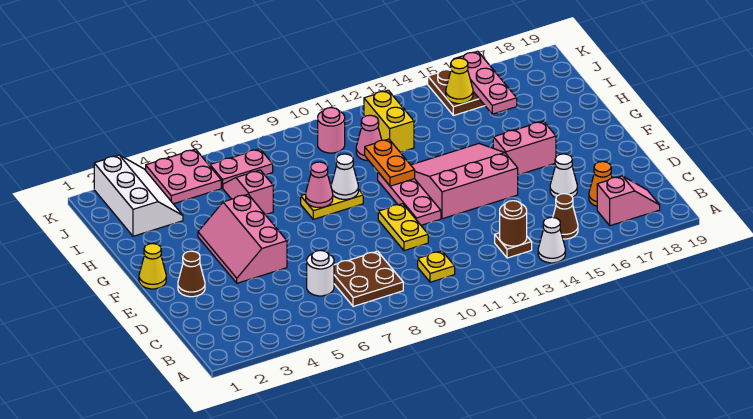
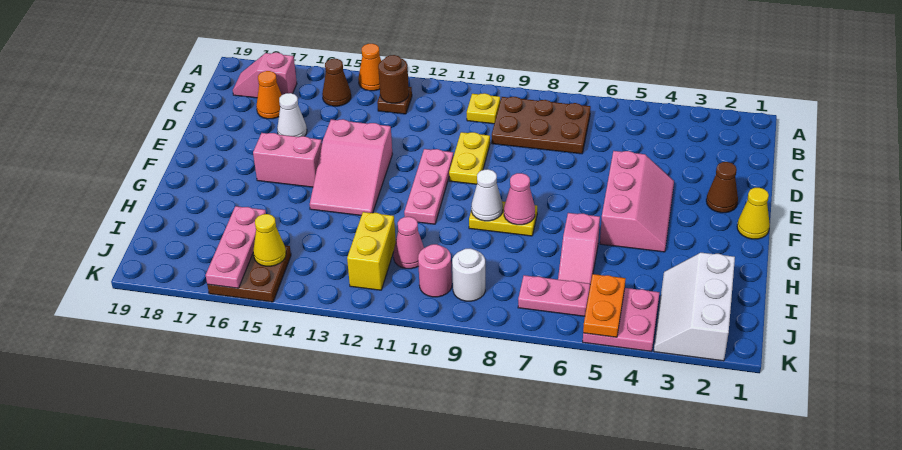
white 1x1 cone [538,217,565,263] -> orange 1x1 cone [358,44,381,91]
brown 2x2 plate [334,251,403,307] -> brown 2x3 plate [492,97,591,154]
white 1x1 round brick [307,250,334,296] -> white 1x1 round brick moved to [452,248,485,301]
pink 3x3 slope [411,144,518,219] -> pink 2x3 slope [310,119,392,216]
orange 1x2 plate [365,139,415,186] -> orange 1x2 plate moved to [583,274,626,337]

